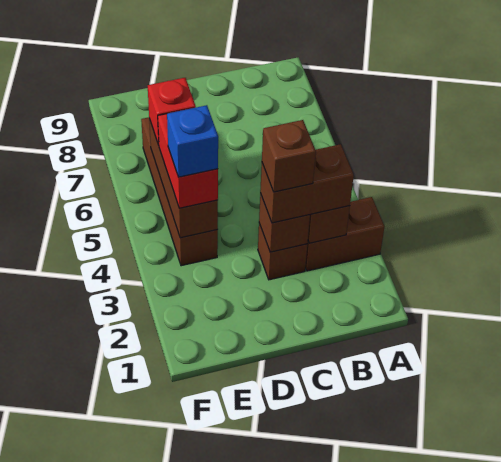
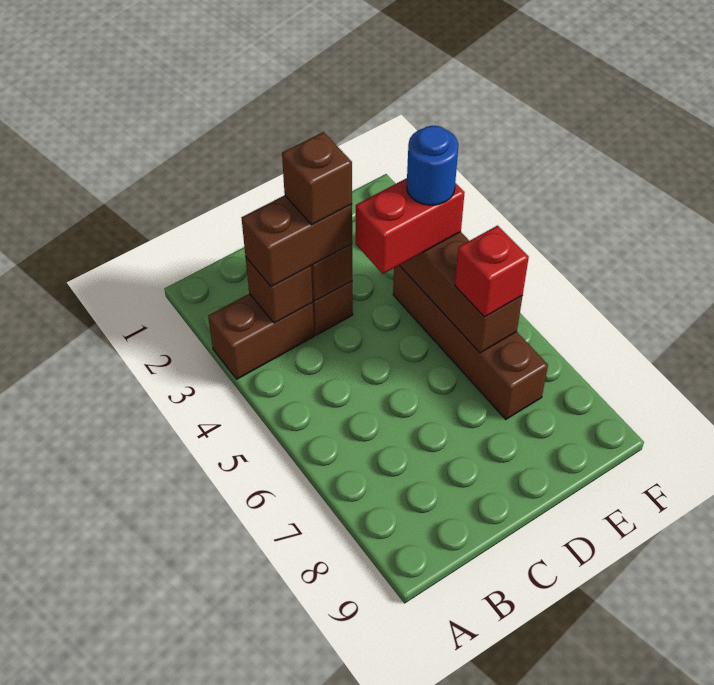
red 1x2 brick [158,114,218,208] -> red 1x2 brick turned to [356,178,465,274]
blue 1x1 brick [167,105,218,177] -> blue 1x1 round brick [407,126,458,205]

